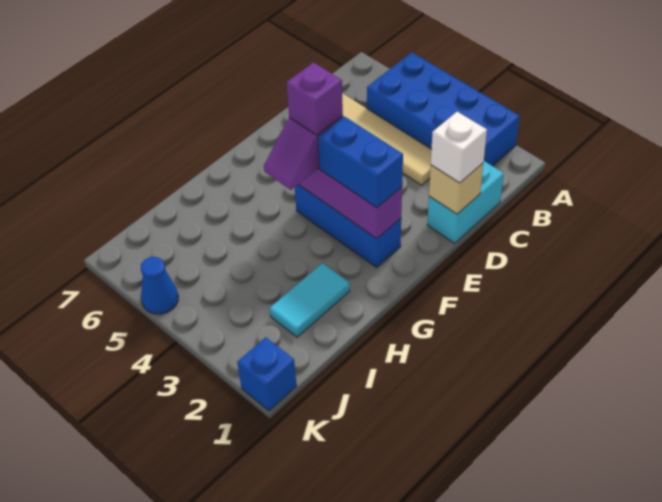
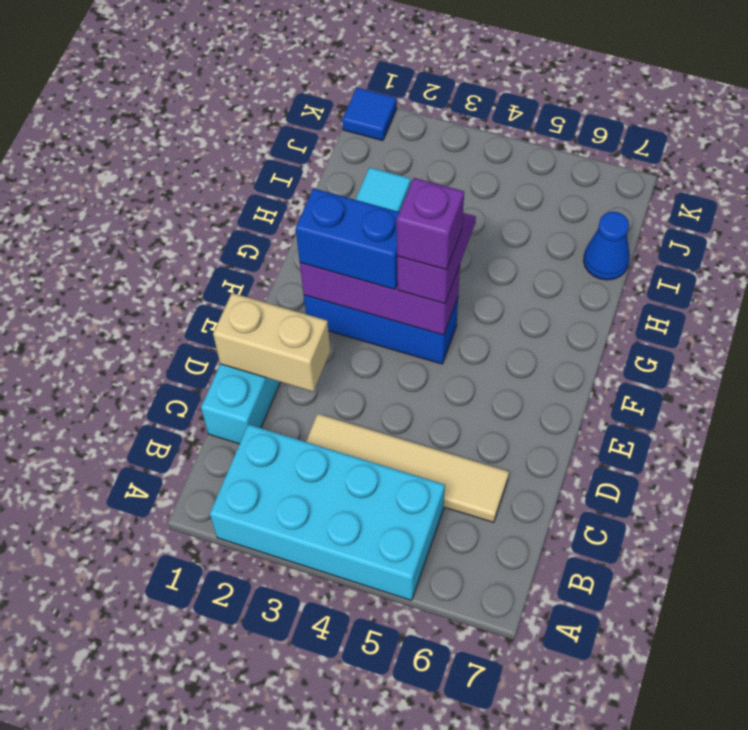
blue 2x4 brick [367,53,520,166] -> cyan 2x4 brick [210,424,445,600]
tan 1x1 brick [429,163,483,214] -> tan 1x2 brick [213,293,330,392]
white 1x1 brick [431,112,487,183] -> none
blue 1x1 brick [237,337,297,411] -> blue 1x1 tile [342,88,397,141]
blue 1x1 cone [141,257,178,314] -> blue 1x1 cone moved to [584,212,630,280]

